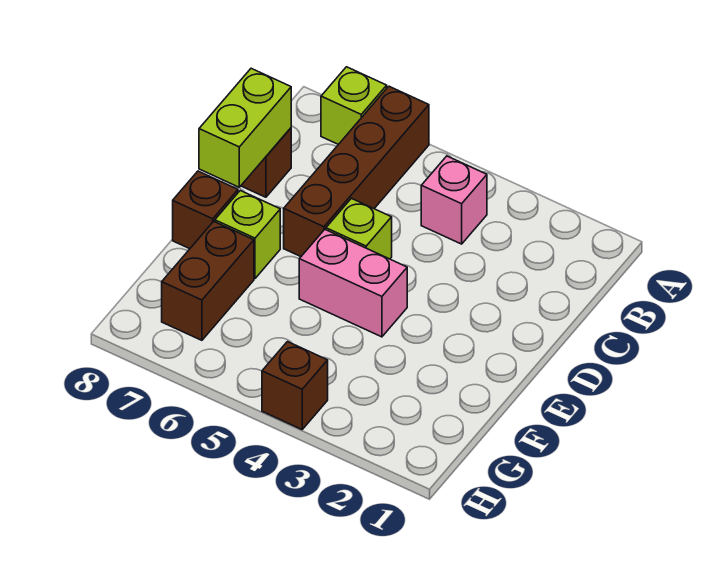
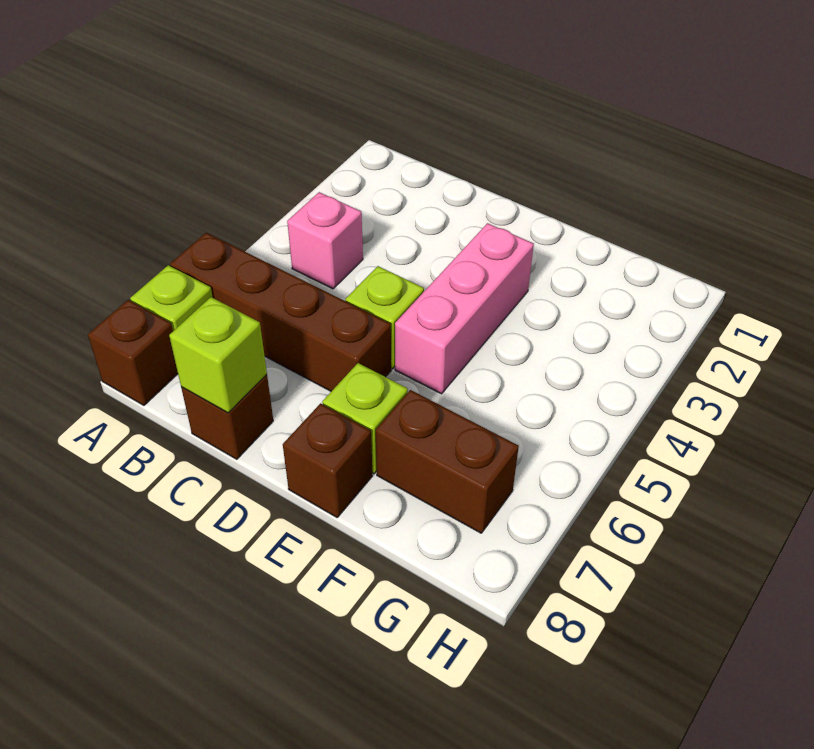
lime 1x2 brick [199,68,291,187] -> lime 1x1 brick [169,297,267,413]
pink 1x2 brick [299,230,407,337] -> pink 1x3 brick [395,223,534,394]
brown 1x1 brick [262,342,328,429] -> brown 1x1 brick moved to [88,300,178,405]

